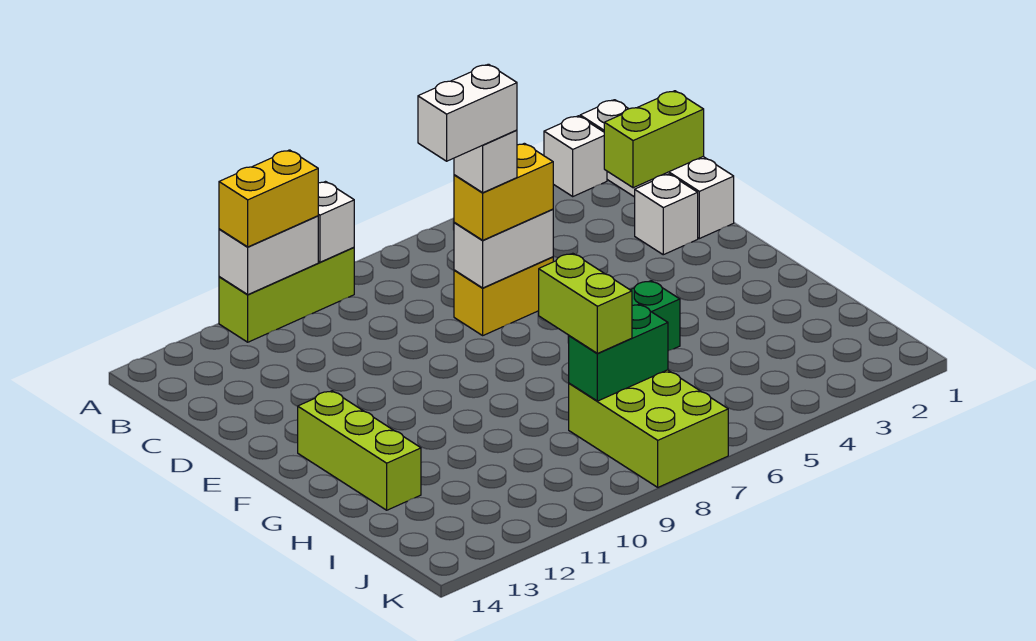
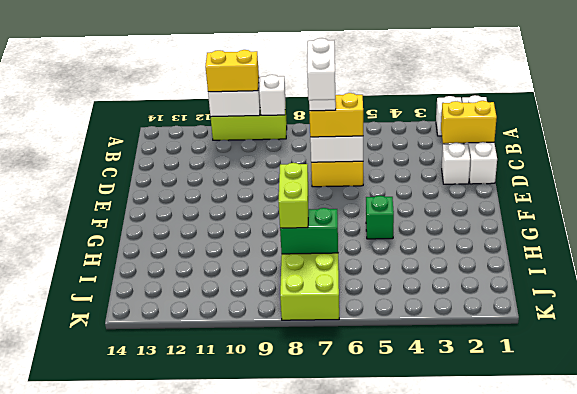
lime 1x2 brick [604,91,704,188] -> yellow 1x2 brick [441,101,497,143]
white 1x2 brick [418,64,517,161] -> white 1x2 brick turned to [307,38,335,100]
lime 1x3 brick [298,391,421,510] -> none

